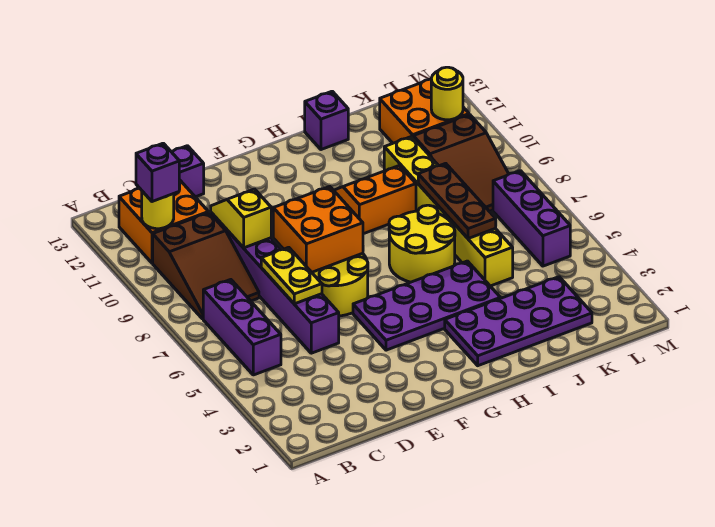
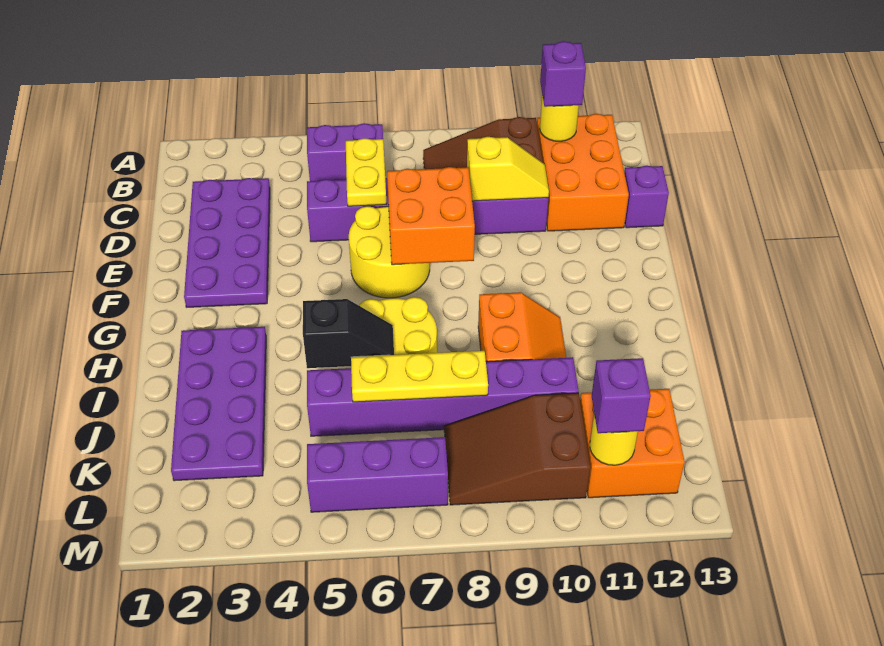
purple 1x3 brick [203,280,281,375] -> purple 1x2 brick [307,123,383,181]
orange 2x2 brick [119,180,208,263] -> orange 2x3 brick [537,114,629,231]
yellow 1x2 plate [261,247,322,304] -> yellow 1x2 plate turned to [346,138,386,206]
purple 2x4 plate [353,261,500,350] -> purple 2x4 plate moved to [184,178,270,307]
none -> black 1x2 slope [303,299,394,368]
purple 1x1 brick [305,91,348,150] -> purple 1x1 brick moved to [592,358,651,433]
yellow 1x6 brick [384,136,513,286] -> purple 1x6 brick [307,357,579,436]
brown 1x3 plate [418,163,496,239] -> yellow 1x3 plate [351,351,488,402]

